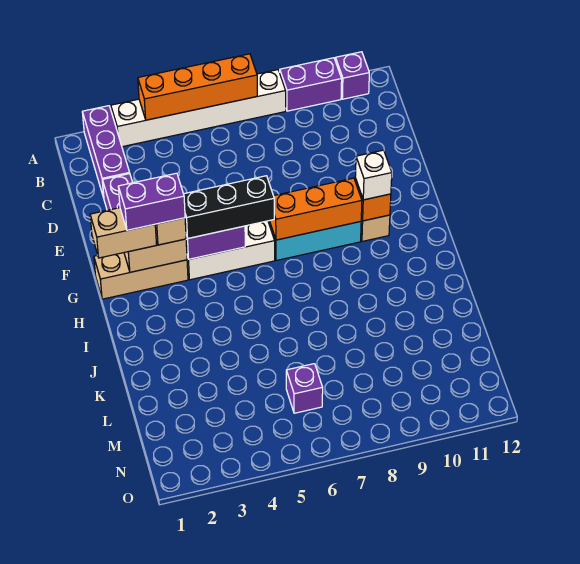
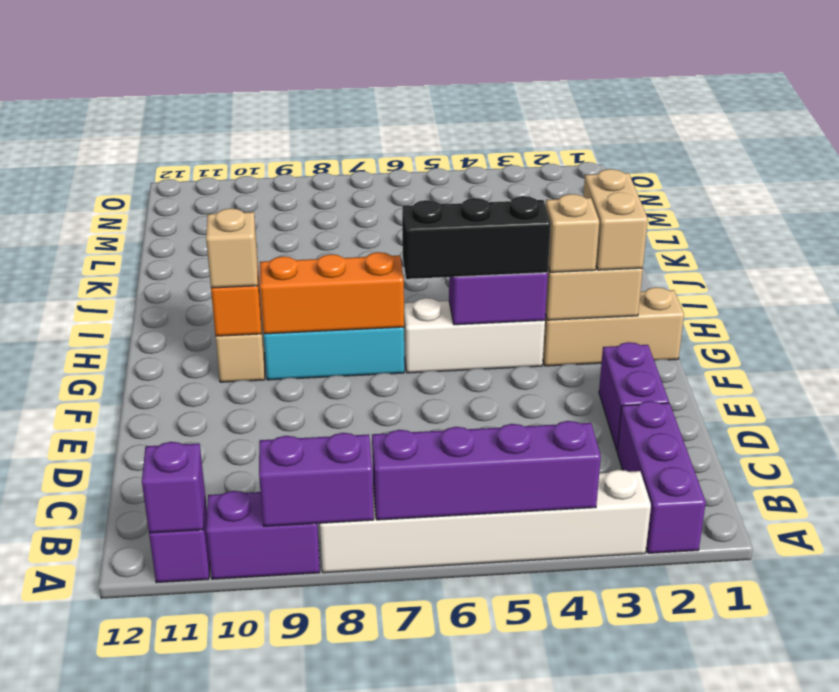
orange 1x4 brick [138,54,257,120] -> purple 1x4 brick [372,421,601,520]
tan 1x2 brick [90,208,157,258] -> tan 1x2 brick turned to [583,169,648,270]
purple 1x2 brick [118,173,185,230] -> purple 1x2 brick moved to [259,433,374,526]
white 1x1 brick [355,150,392,200] -> tan 1x1 brick [206,208,258,288]
purple 1x1 brick [286,364,323,413] -> purple 1x1 brick moved to [142,442,205,533]

